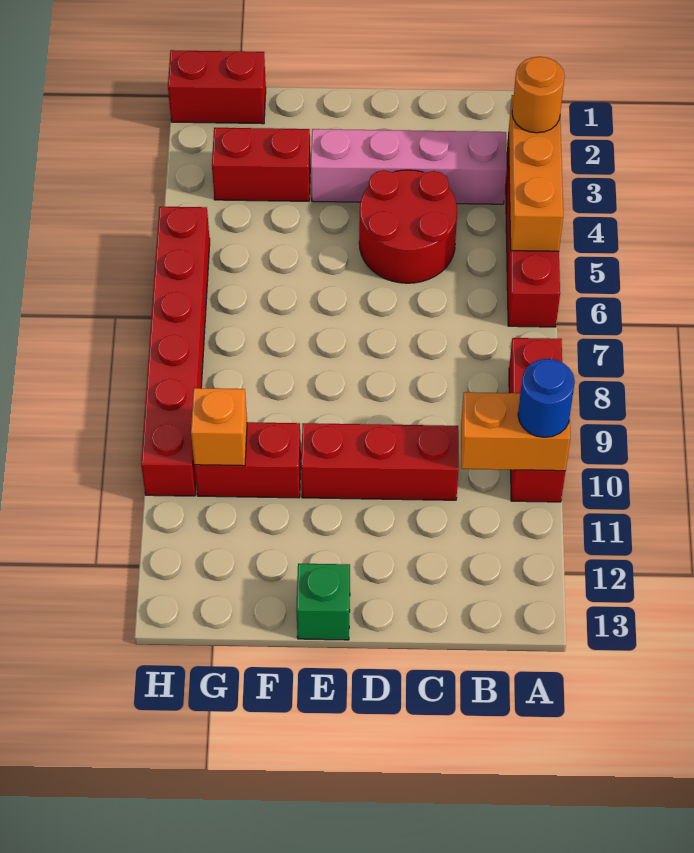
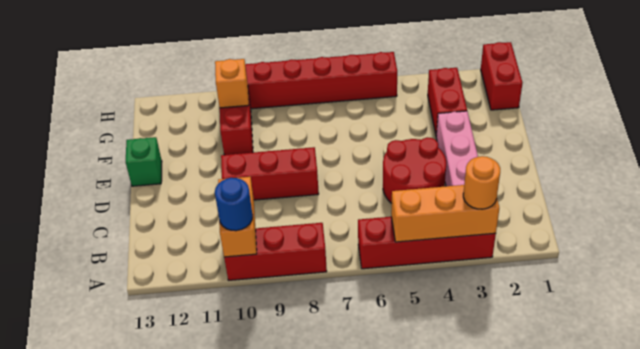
red 1x3 brick [301,423,459,500] -> red 1x3 brick turned to [221,147,319,200]

